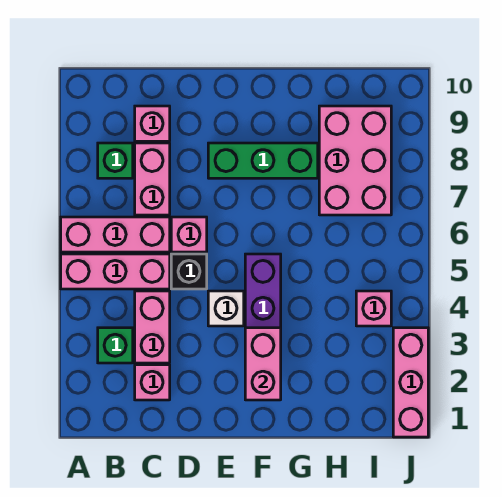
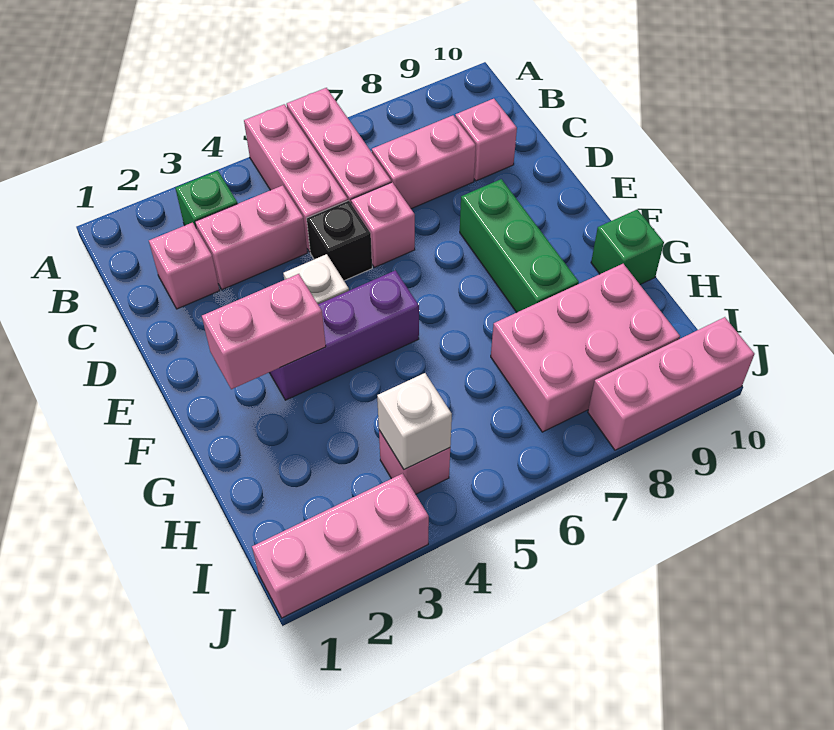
green 1x1 brick [98,143,133,178] -> green 1x1 brick moved to [591,209,664,284]
none -> white 1x1 brick [377,373,452,470]
none -> pink 1x3 brick [588,317,754,450]

